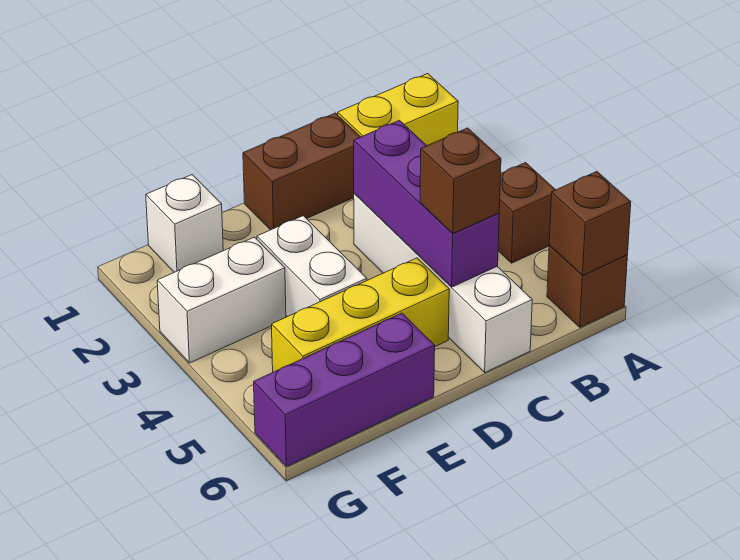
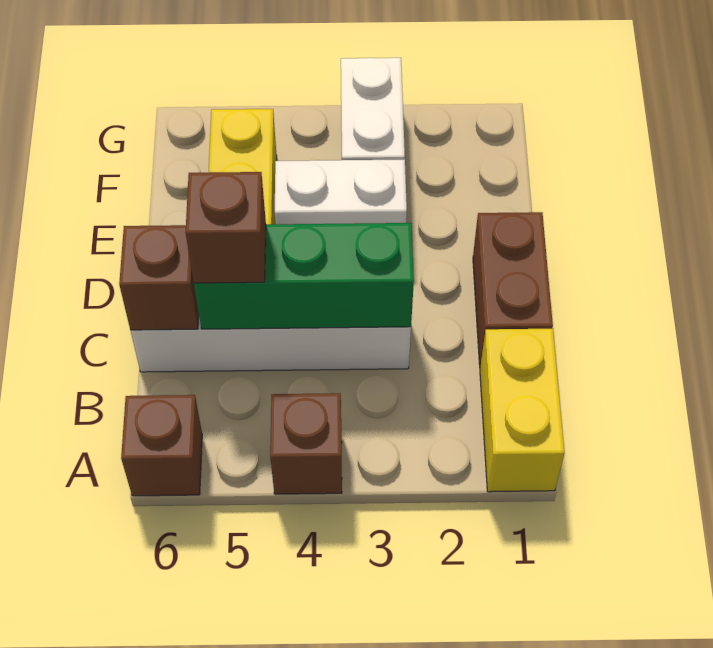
brown 1x1 brick [549,172,631,275] -> brown 1x1 brick moved to [119,225,199,330]
purple 1x3 brick [354,120,499,287] -> green 1x3 brick [194,223,414,329]
purple 1x3 brick [254,313,435,467] -> none
white 1x1 brick [146,175,223,272] -> none

